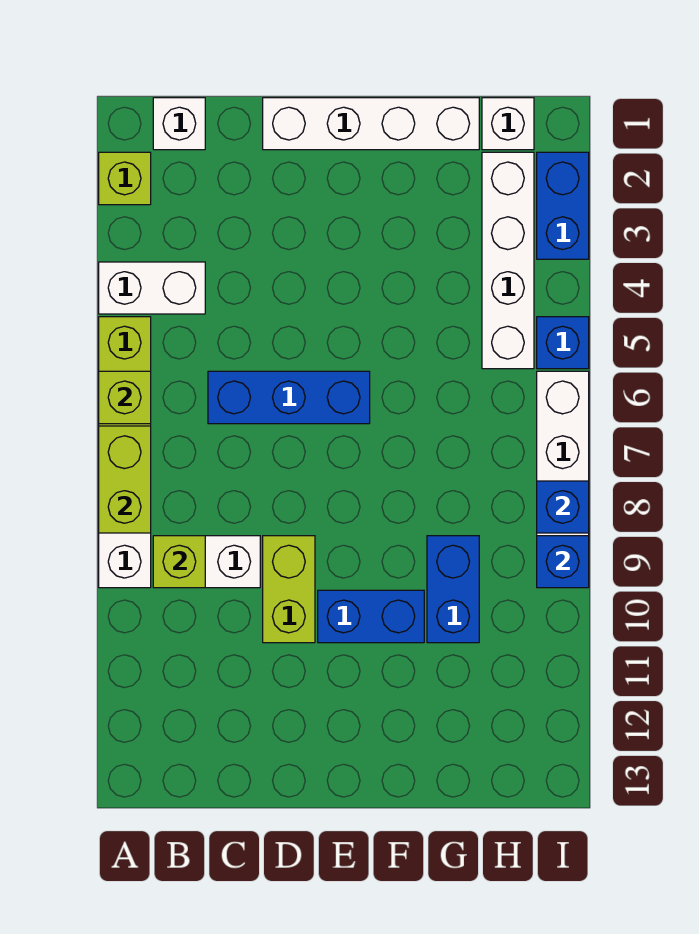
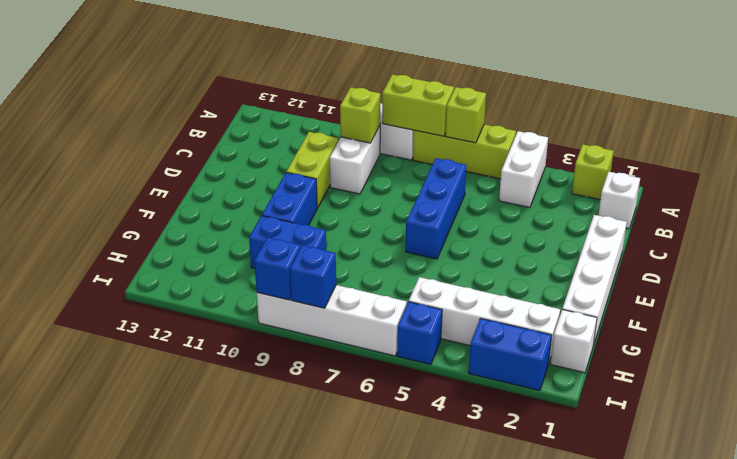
lime 1x2 brick [263,536,315,643] -> lime 1x2 brick turned to [286,132,339,208]

